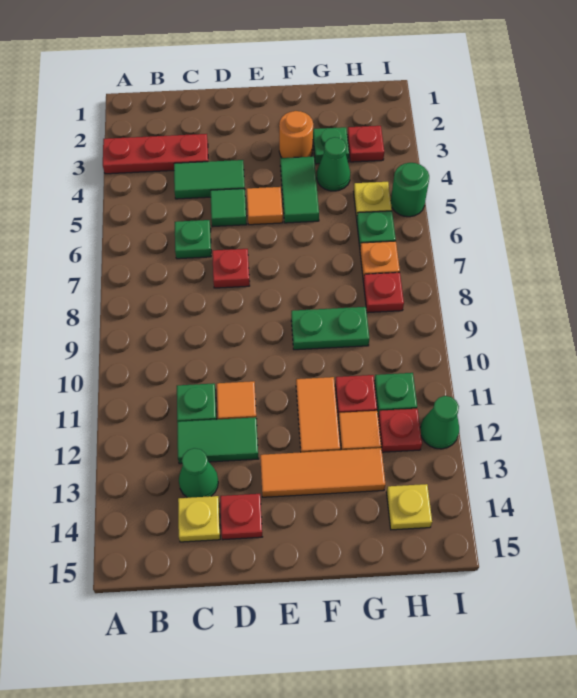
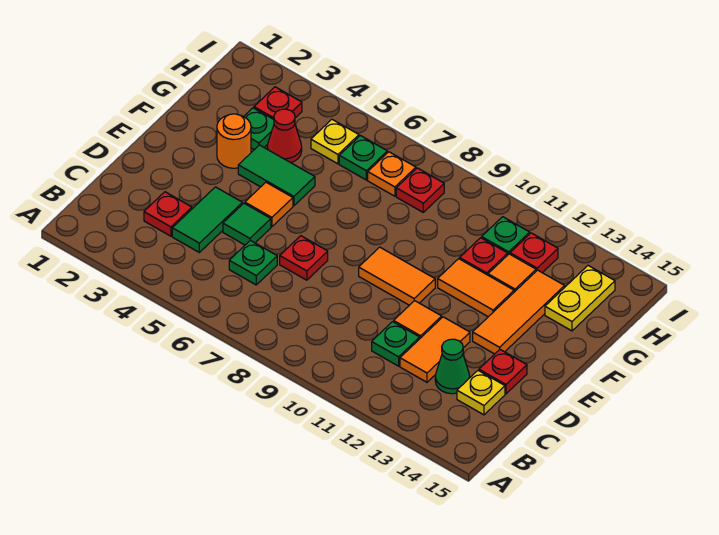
red 1x3 plate [103,134,208,174] -> red 1x1 plate [144,192,192,236]
green 1x2 tile [177,417,259,464] -> orange 1x2 tile [400,317,470,382]
none -> orange 1x2 tile [359,247,435,305]
green 1x2 plate [291,307,369,350] -> none
green 1x1 cone [317,137,350,191] -> red 1x1 cone [267,109,302,163]
yellow 1x1 plate [386,484,432,530] -> yellow 1x2 plate [545,266,615,331]
green 1x1 round brick [391,163,429,217] -> none
green 1x1 cone [420,396,459,449] -> none

